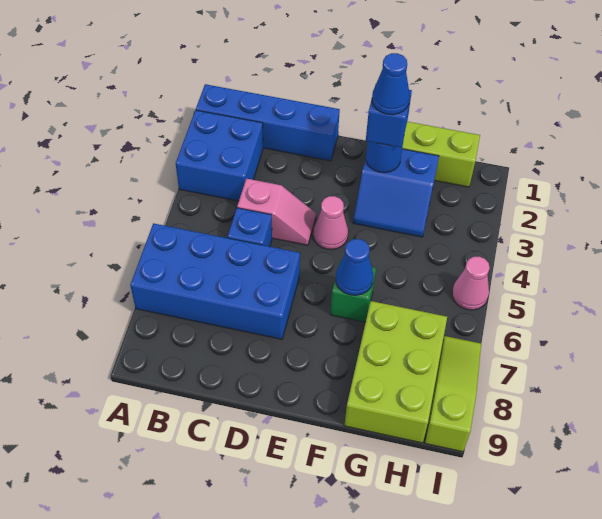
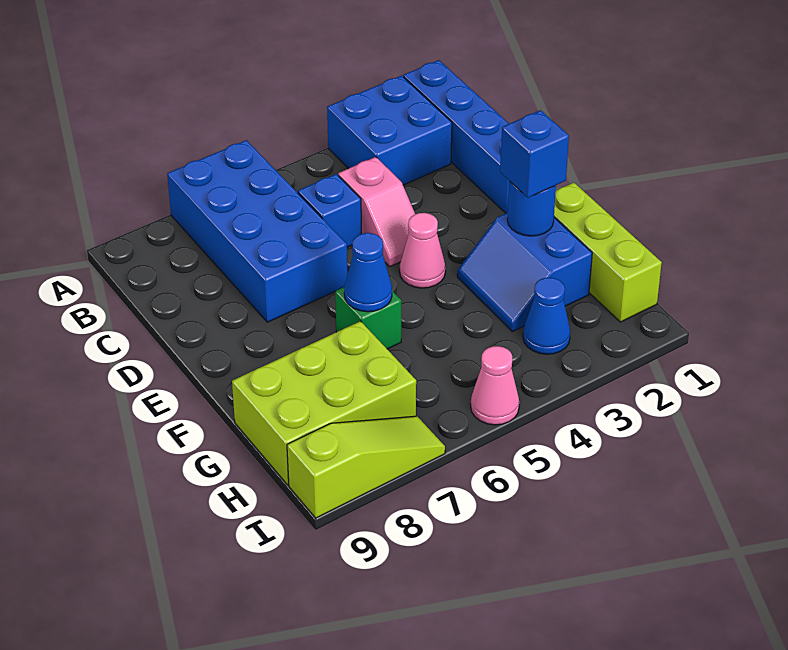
blue 1x1 cone [372,53,410,115] -> blue 1x1 cone moved to [523,277,570,354]

